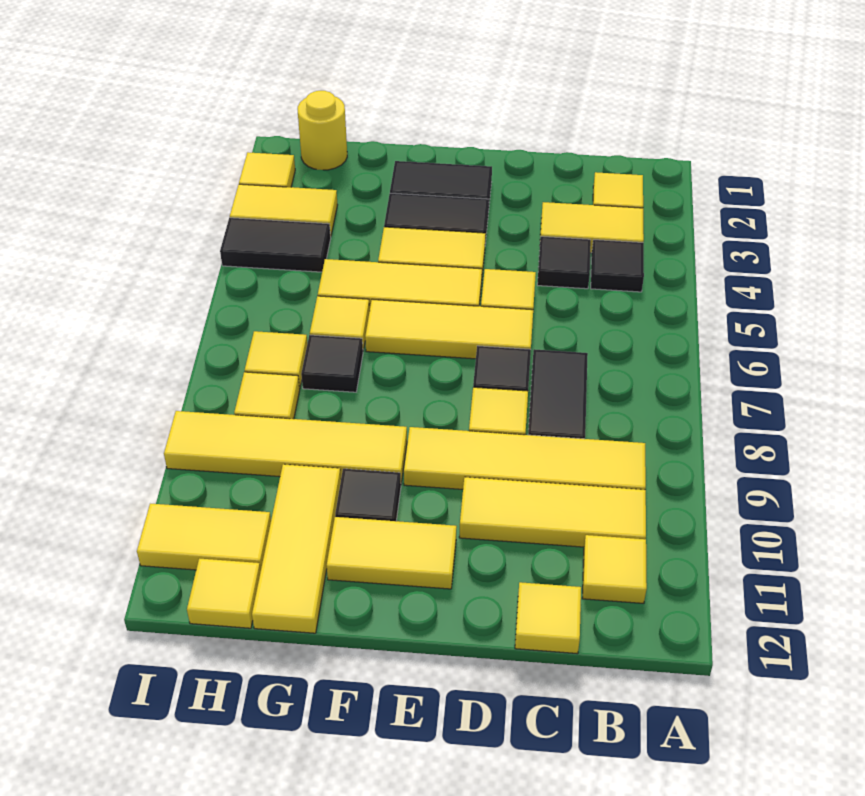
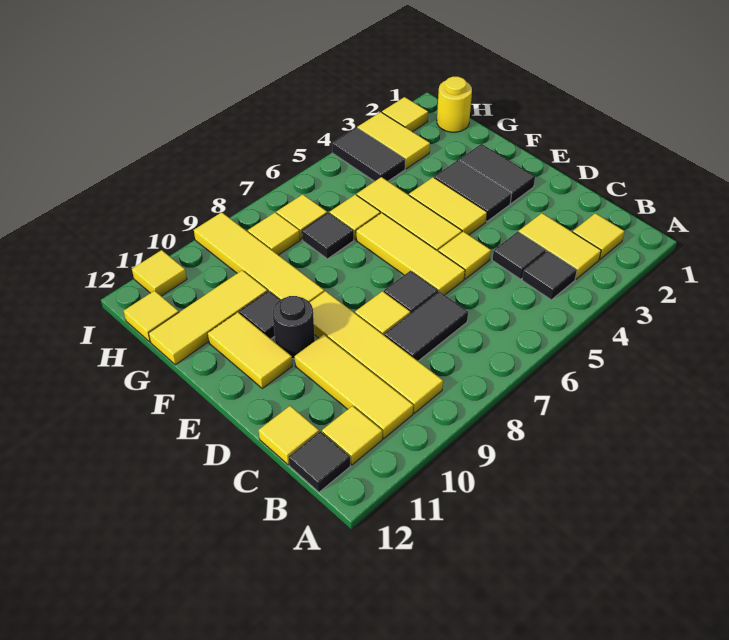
none -> black 1x1 tile [289,431,350,492]
none -> black 1x1 round brick [273,296,315,359]
yellow 1x2 tile [137,504,271,571] -> yellow 1x1 tile [132,250,187,296]

